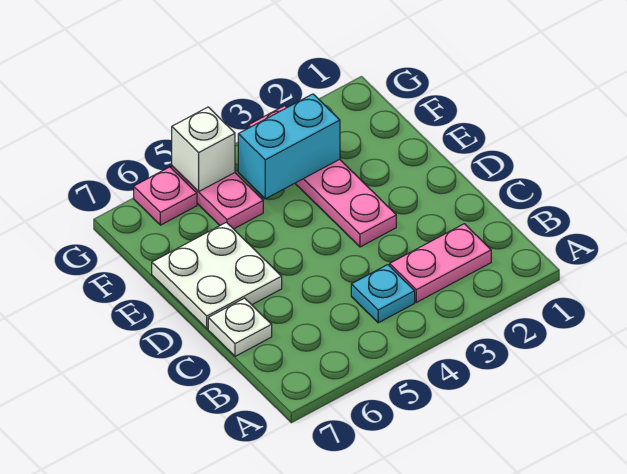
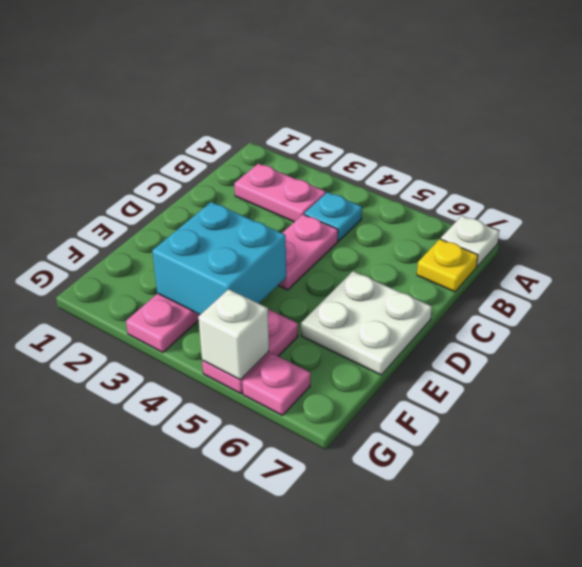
none -> yellow 1x1 plate [417,239,478,292]
none -> pink 1x2 plate [278,214,338,290]
white 1x1 plate [208,298,272,356] -> white 1x1 plate moved to [441,216,499,267]
cyan 1x2 brick [238,94,340,199] -> cyan 2x2 brick [152,202,286,315]

